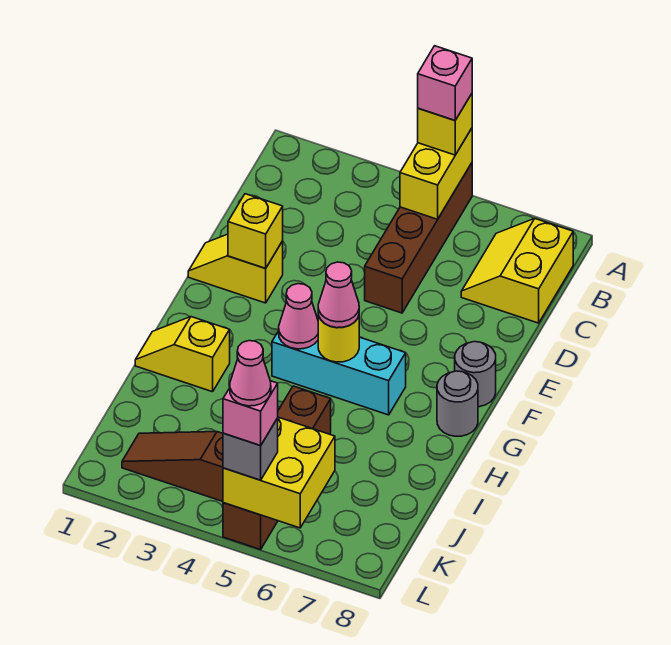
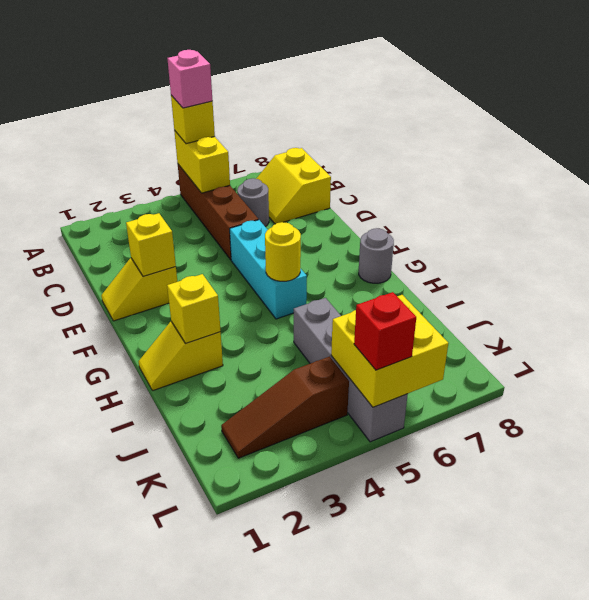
grey 1x1 round brick [455,342,496,407] -> grey 1x1 round brick moved to [237,178,269,227]
cyan 1x3 brick [272,331,406,415] -> cyan 1x3 brick turned to [230,220,307,319]
pink 1x1 cone [279,284,318,349] -> none
pink 1x1 cone [318,262,359,328] -> none
none -> yellow 1x1 brick [167,274,221,343]
brown 1x4 brick [223,386,331,549] -> grey 1x4 brick [294,298,408,442]
grey 1x1 brick [223,418,278,480] -> red 1x1 brick [354,292,416,370]
pink 1x1 brick [223,381,278,446] -> none
pink 1x1 cone [230,341,271,406] -> none

